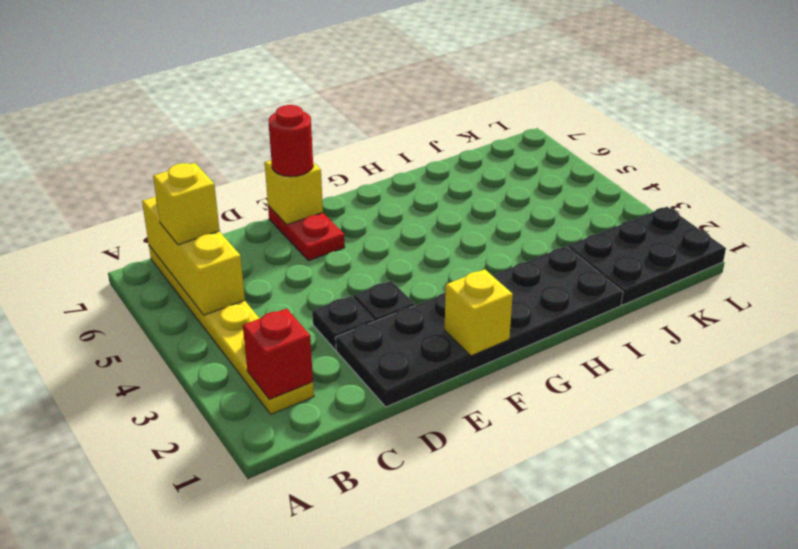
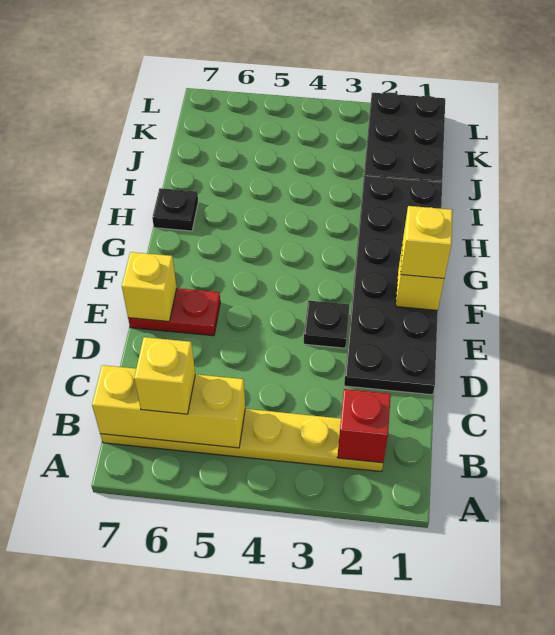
black 1x1 plate [312,296,375,350] -> black 1x1 plate moved to [152,188,198,231]
red 1x1 round brick [269,105,313,177] -> none
none -> yellow 1x1 brick [401,206,453,278]

